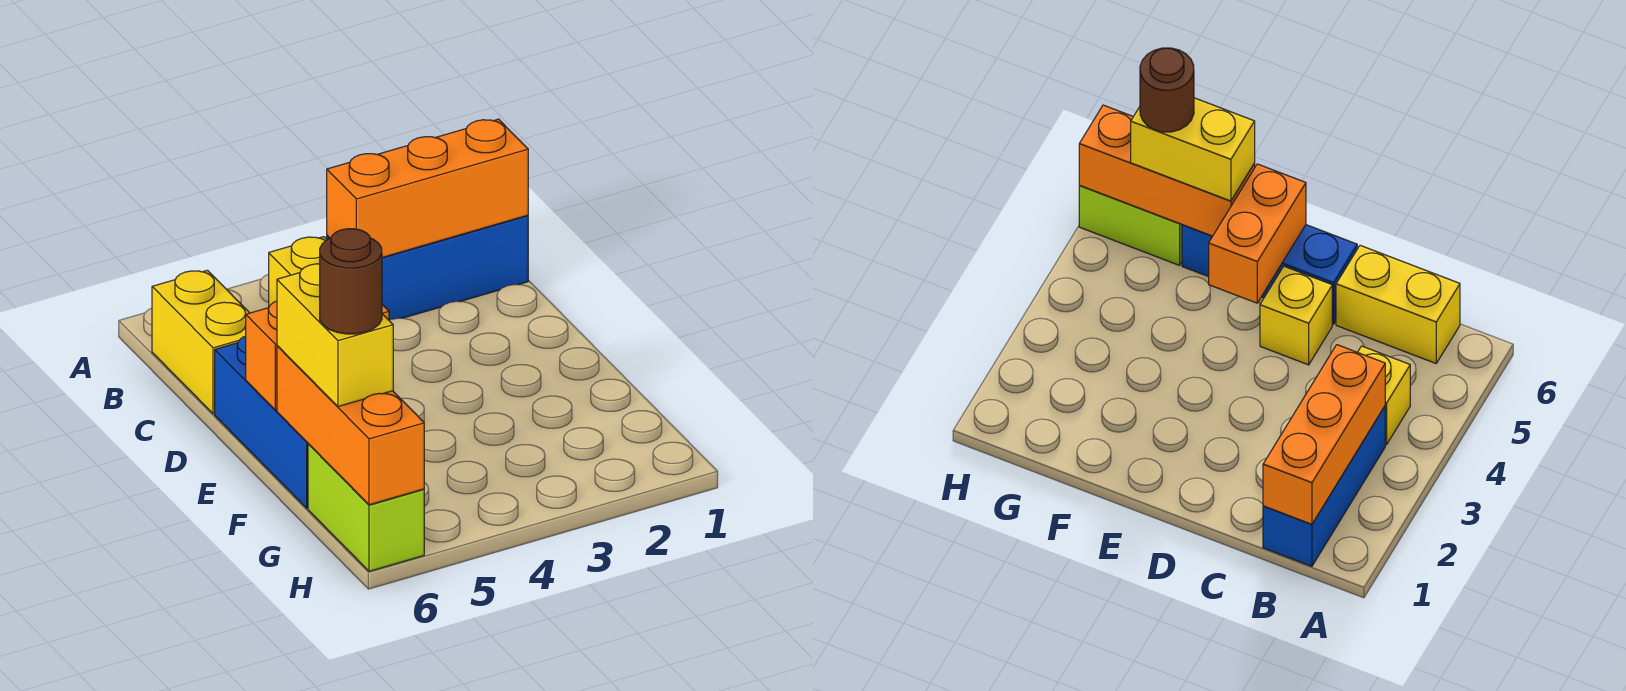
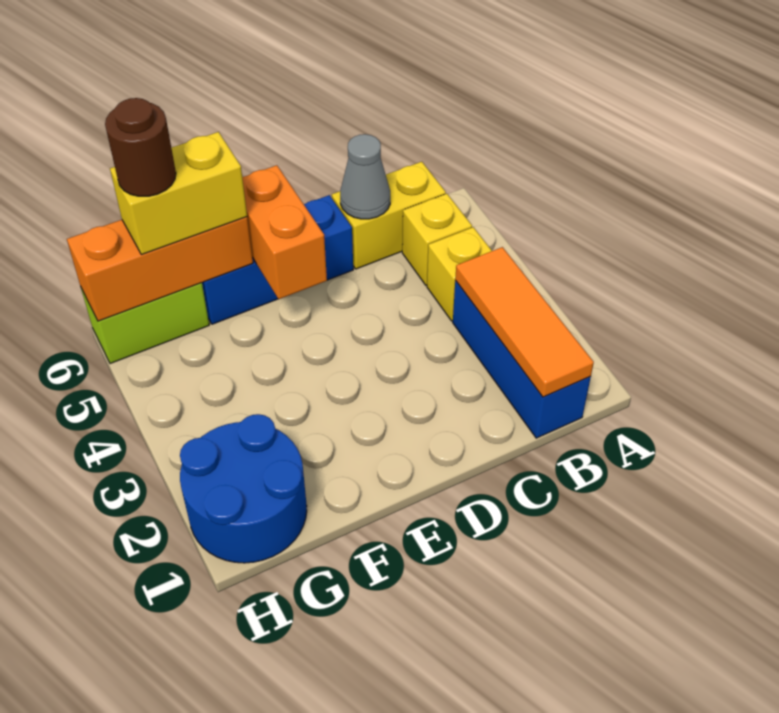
orange 1x3 brick [327,119,528,257] -> orange 1x3 tile [455,247,594,397]
none -> grey 1x1 cone [340,134,390,219]
yellow 1x1 brick [1260,266,1332,365] -> yellow 1x1 brick moved to [402,194,472,285]
none -> blue 2x2 round brick [180,414,307,563]

